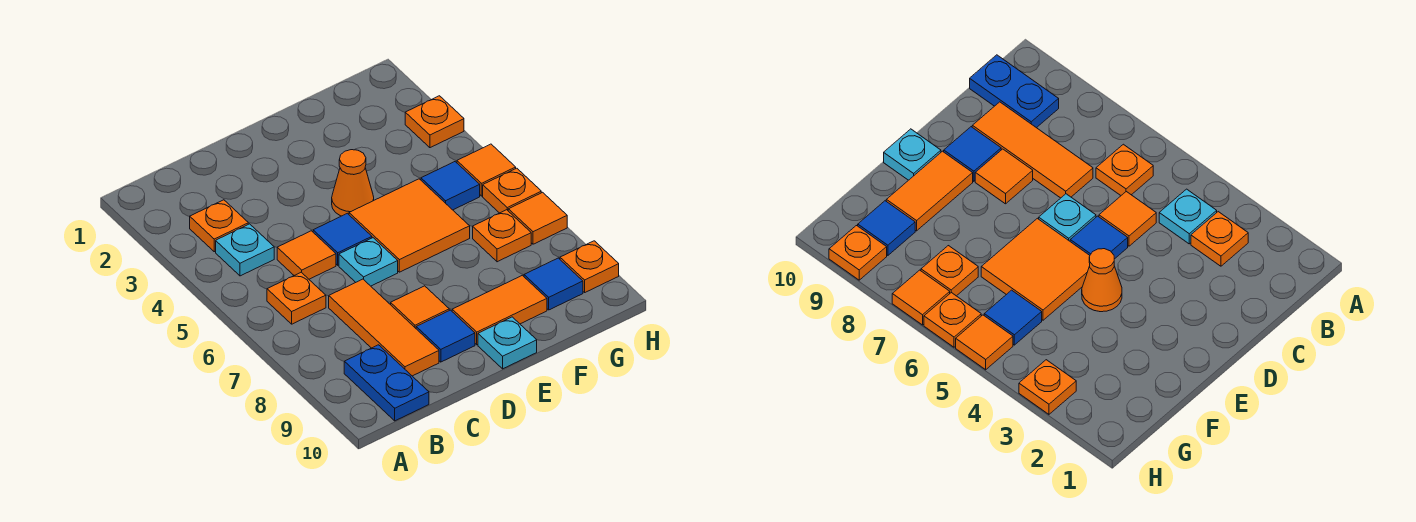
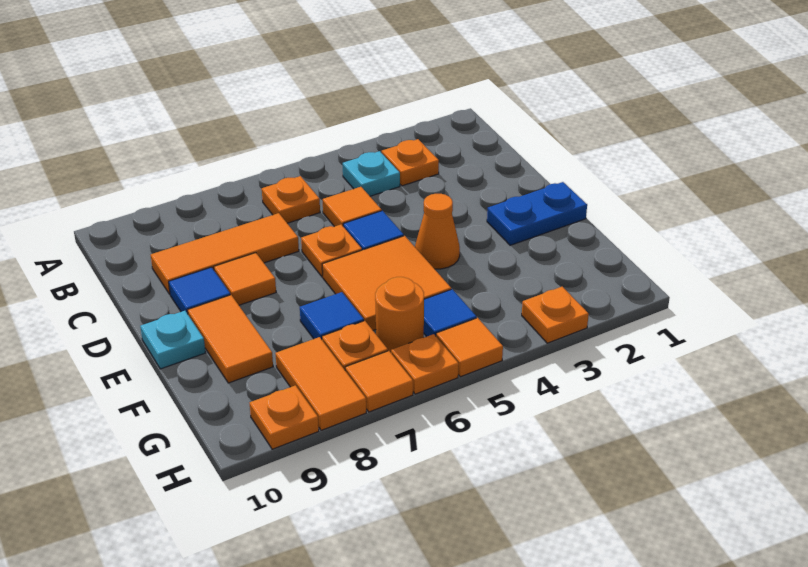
blue 1x2 plate [344,345,429,421] -> blue 1x2 plate moved to [487,182,587,245]
cyan 1x1 plate [339,238,398,286] -> orange 1x1 plate [301,225,362,277]
none -> orange 1x1 round brick [375,277,424,352]
none -> orange 1x2 tile [275,337,366,430]
blue 1x1 tile [524,258,583,310] -> blue 1x1 tile moved to [300,292,364,339]

